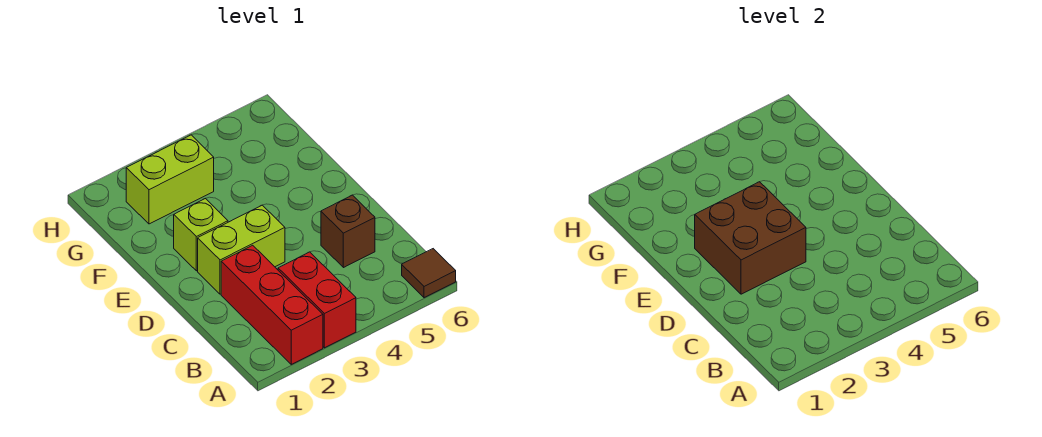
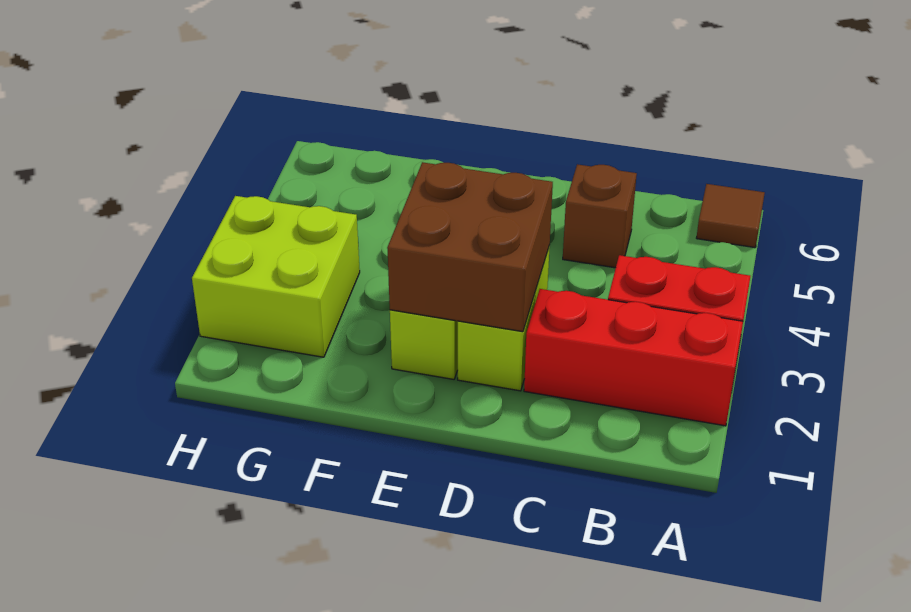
lime 1x2 brick [126,135,214,224] -> lime 2x2 brick [192,196,360,357]

